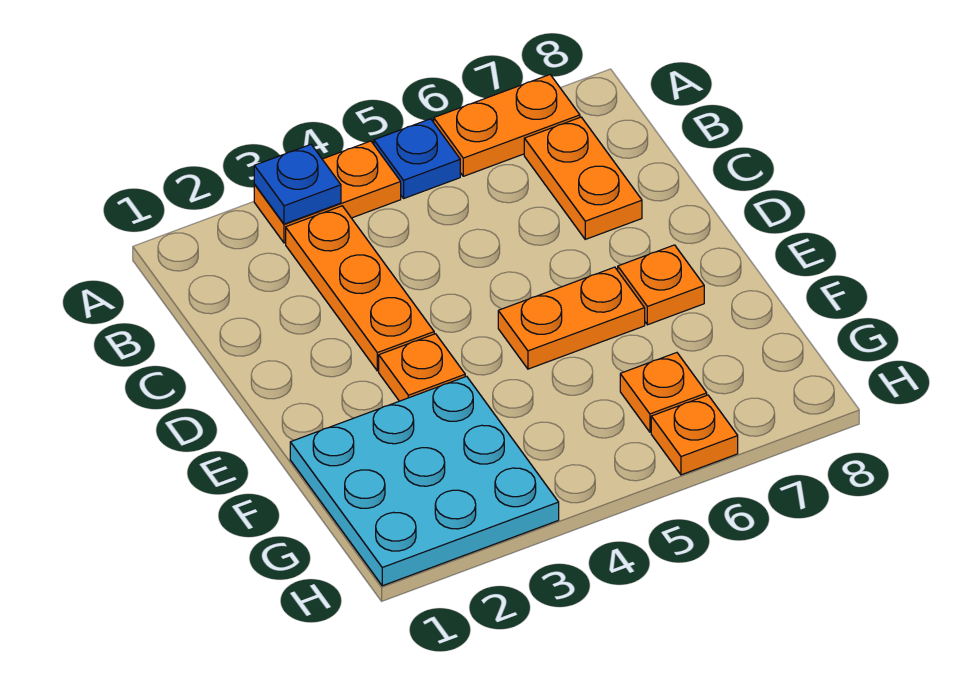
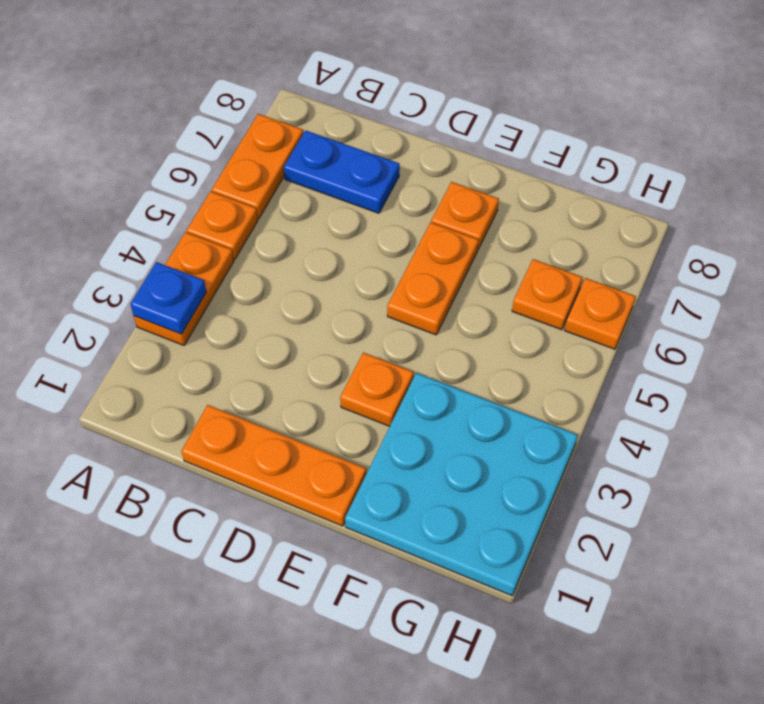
blue 1x1 plate [374,119,460,198] -> orange 1x1 plate [187,191,258,259]
orange 1x3 plate [286,206,434,371] -> orange 1x3 plate moved to [182,405,366,526]
orange 1x2 plate [524,117,642,239] -> blue 1x2 plate [284,130,400,213]

